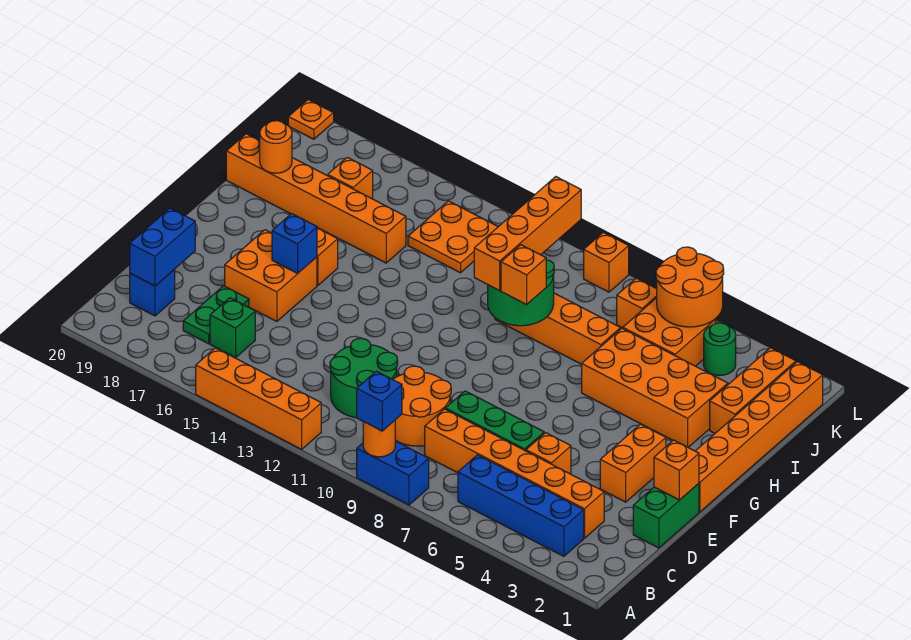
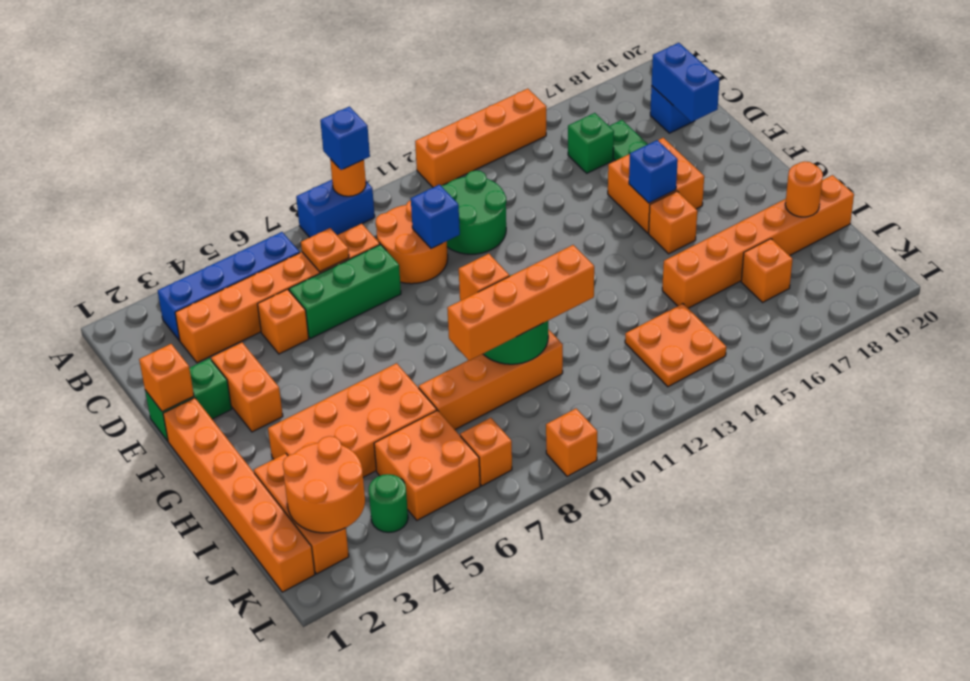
green 1x2 brick [633,483,699,548] -> green 1x2 brick turned to [145,358,232,441]
none -> blue 1x1 brick [411,185,460,249]
orange 1x4 brick [474,177,581,291] -> orange 1x4 brick turned to [447,245,594,361]
orange 2x2 round brick [656,247,724,327] -> orange 2x2 round brick moved to [283,436,365,533]
orange 1x1 plate [288,100,334,139] -> orange 1x1 plate moved to [301,228,349,272]

